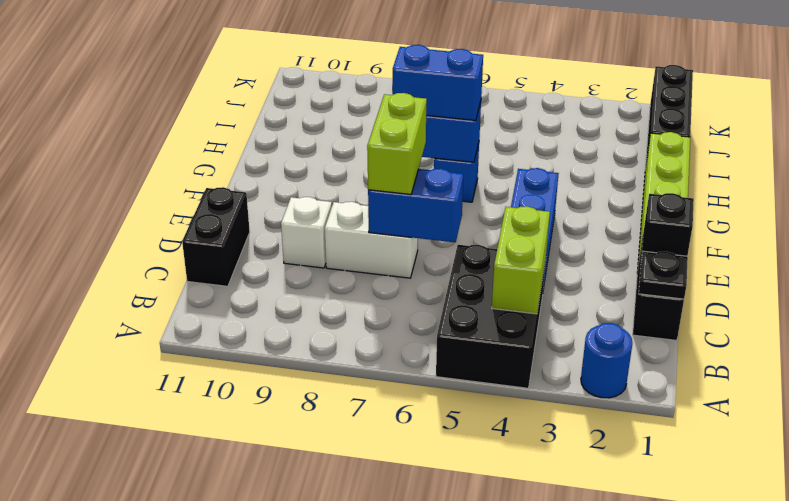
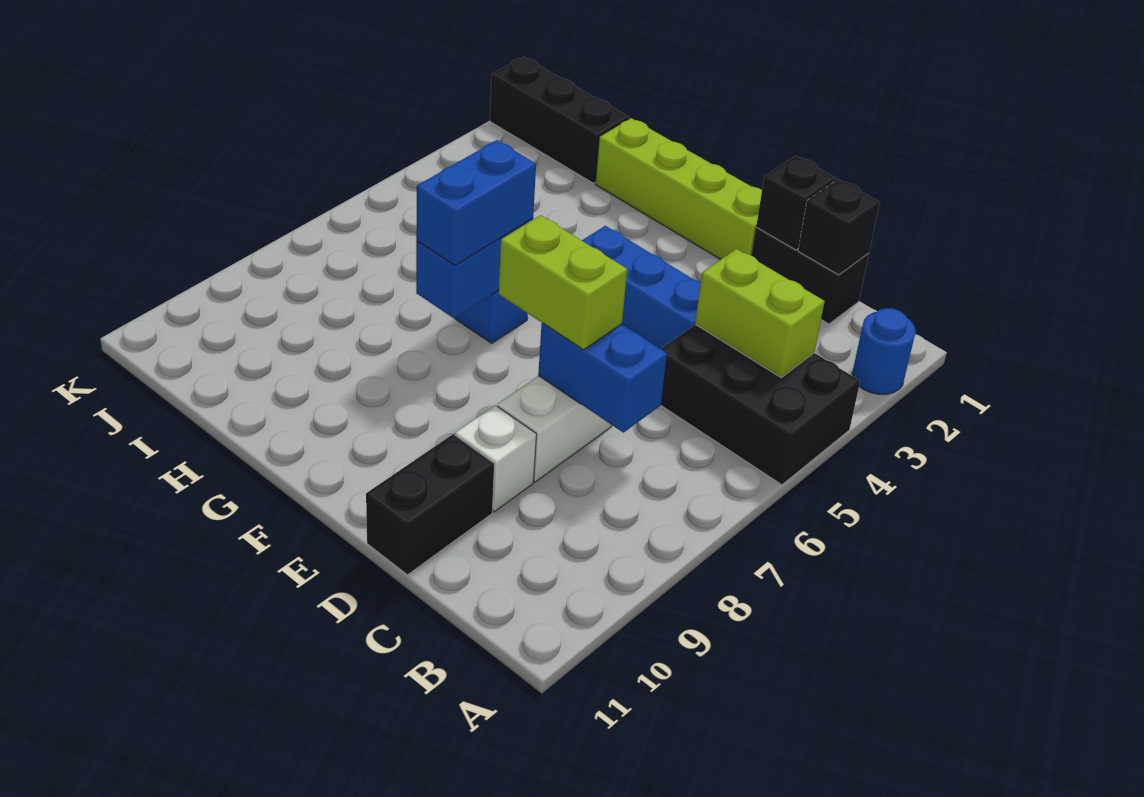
black 1x1 plate [639,251,688,299] -> black 1x1 brick [798,179,880,275]
black 1x2 brick [182,187,250,286] -> black 1x2 brick turned to [366,434,494,575]
blue 1x2 brick [368,168,463,242] -> blue 1x2 brick turned to [538,323,667,433]

